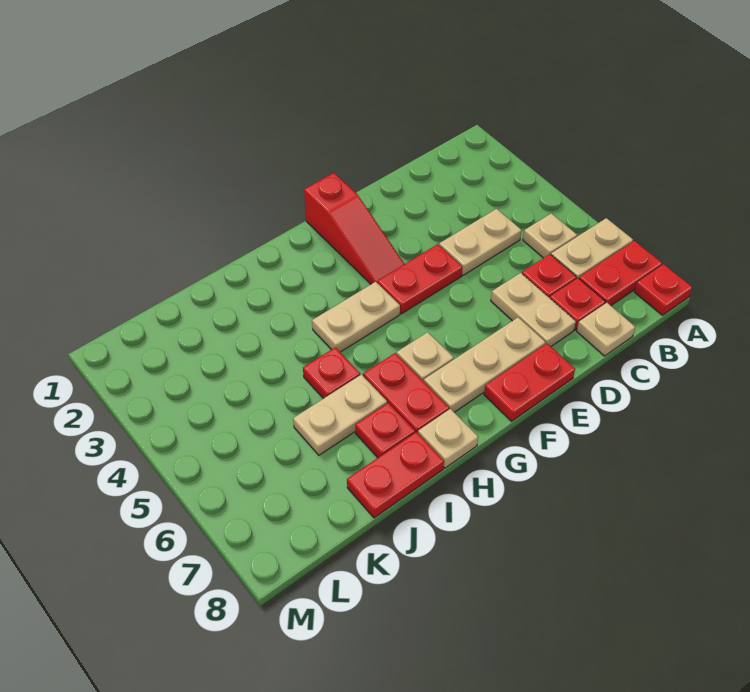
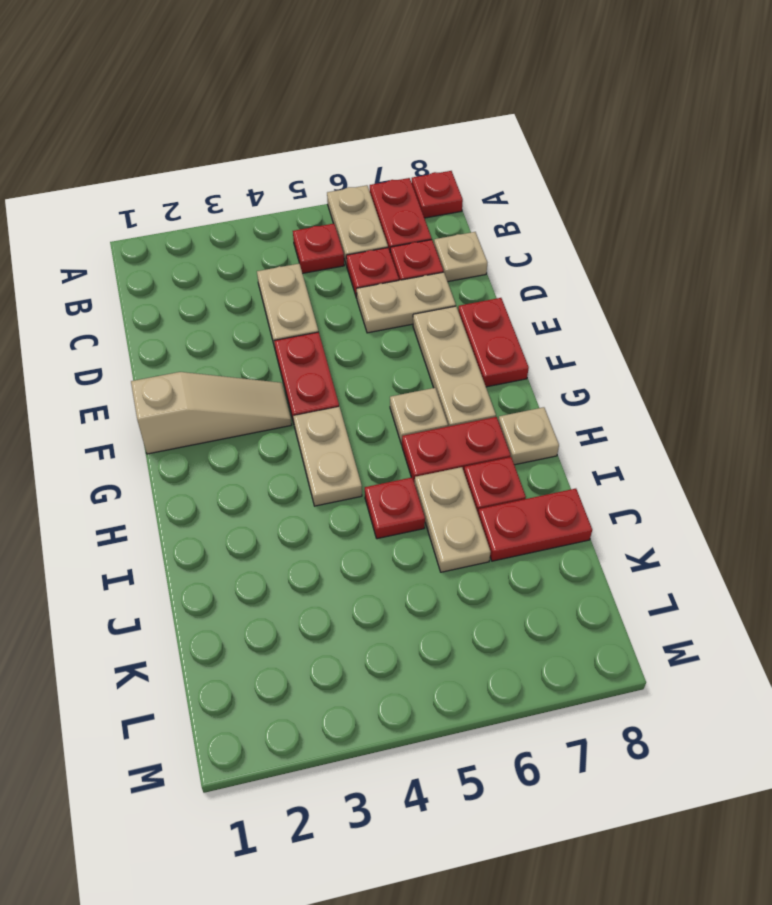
tan 1x1 plate [523,213,577,258] -> red 1x1 plate [293,224,344,273]
red 1x3 slope [304,173,404,284] -> tan 1x3 slope [131,372,292,454]
red 1x2 plate [347,432,444,518] -> red 1x2 plate turned to [478,489,592,561]

